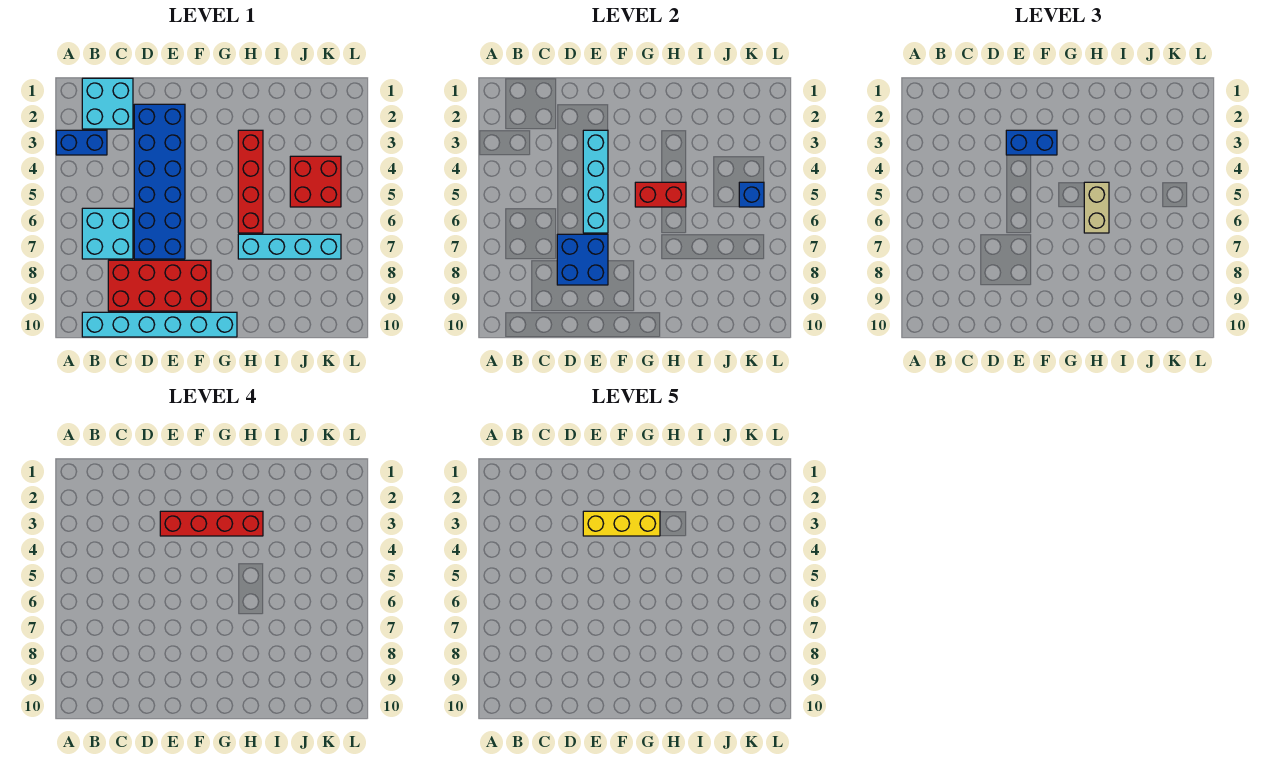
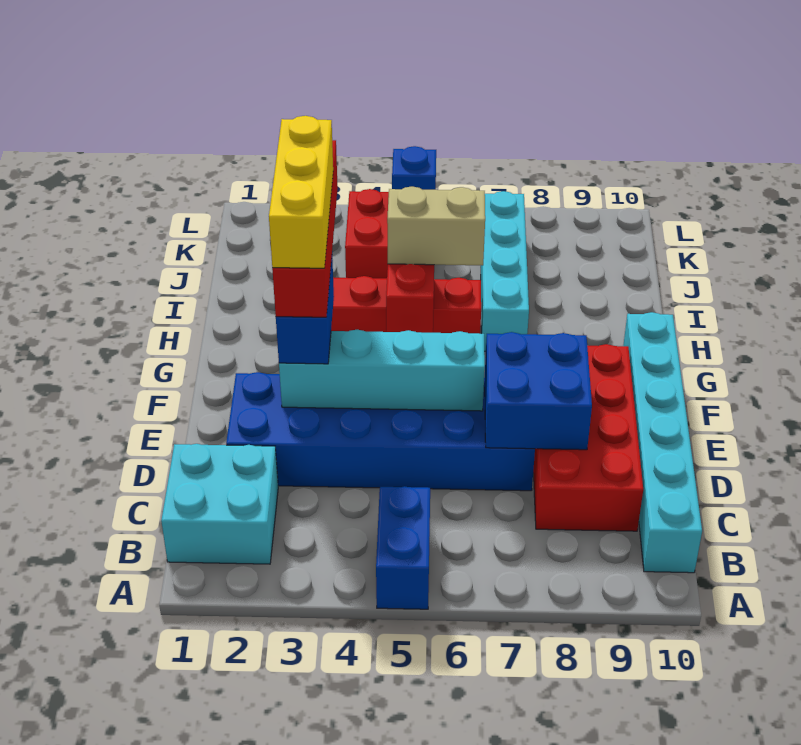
blue 1x2 brick [56,130,107,155] -> blue 1x2 brick moved to [376,486,430,609]
cyan 2x2 brick [82,208,133,259] -> none

